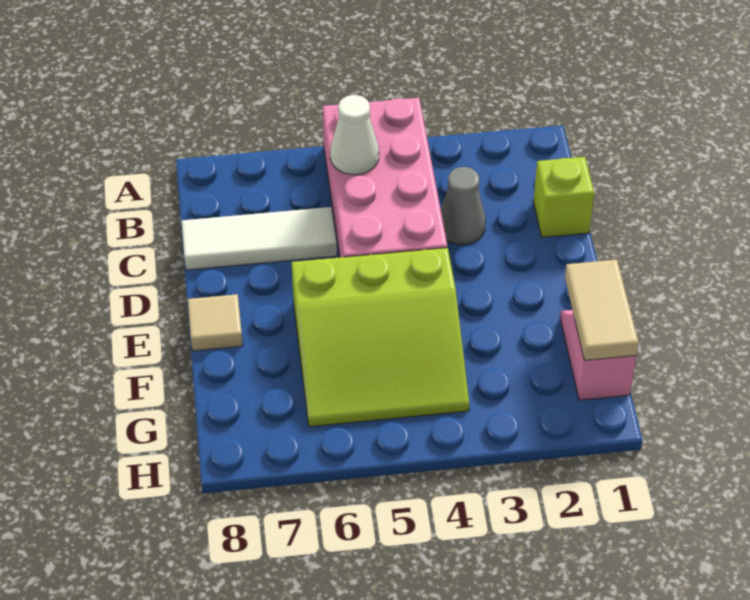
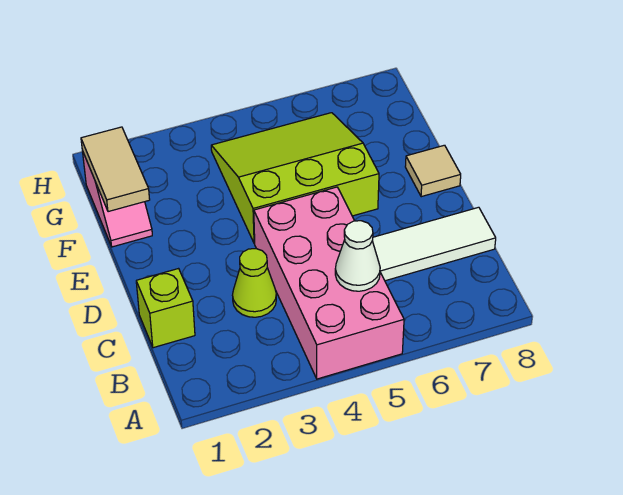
grey 1x1 cone [441,167,486,245] -> lime 1x1 cone [232,249,276,317]

